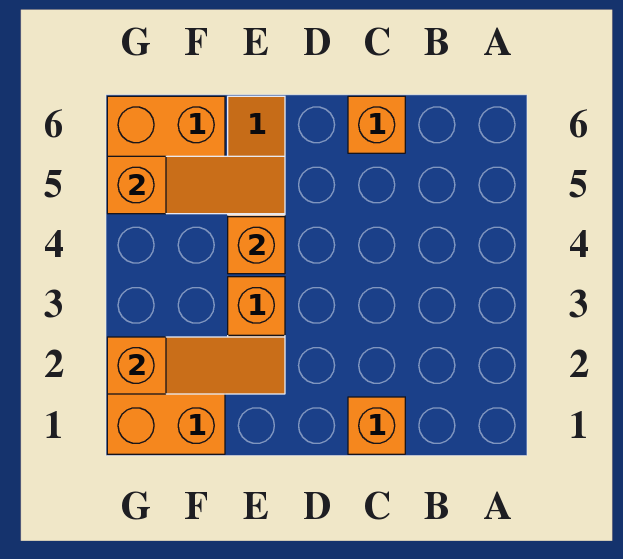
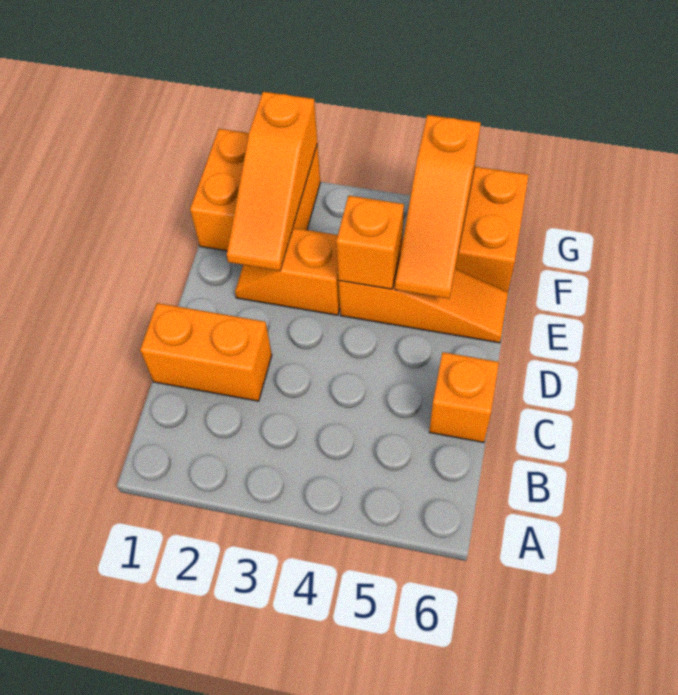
orange 1x1 brick [348,397,405,454] -> orange 1x2 brick [140,303,272,401]

